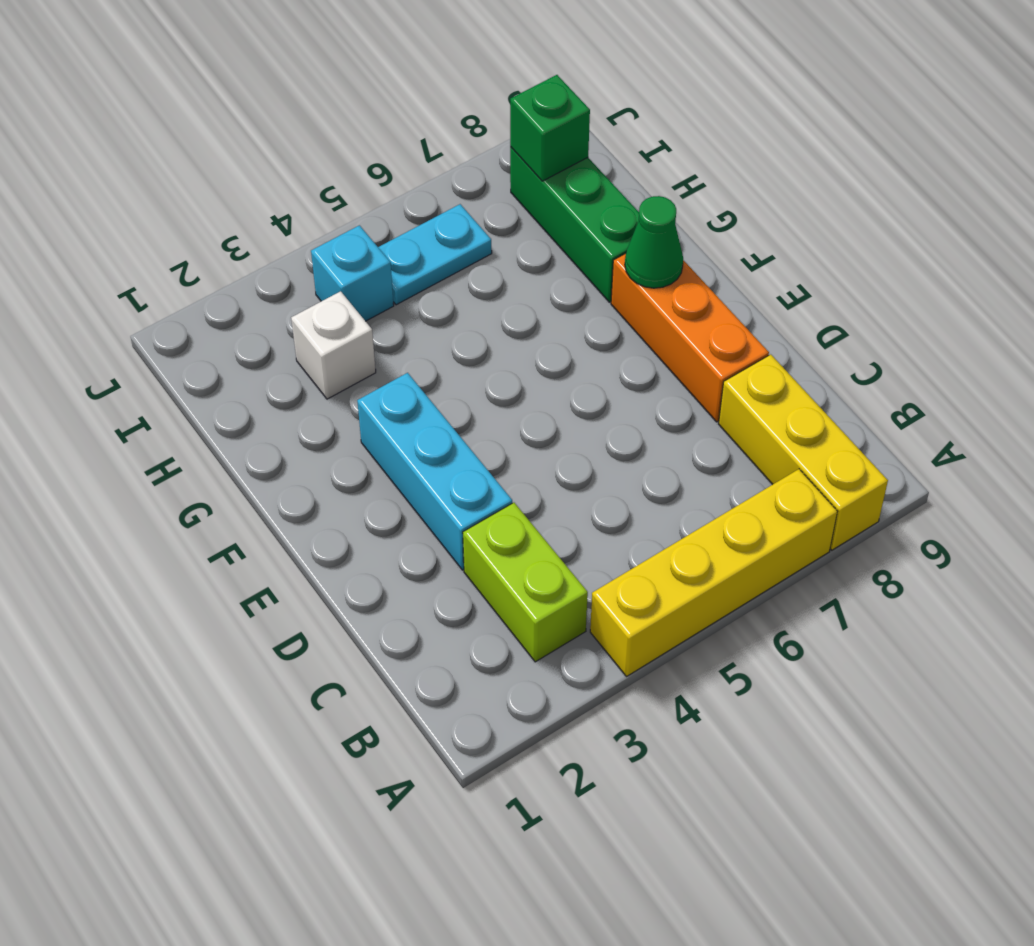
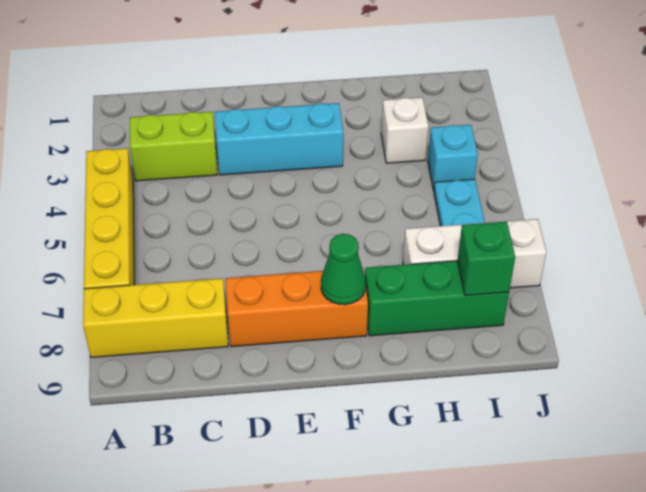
none -> white 1x3 brick [403,219,546,288]

